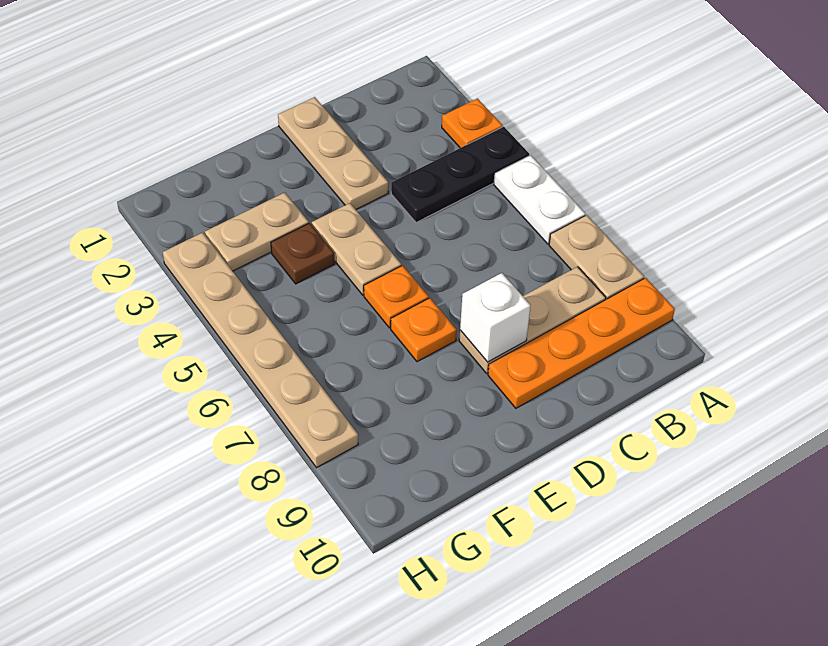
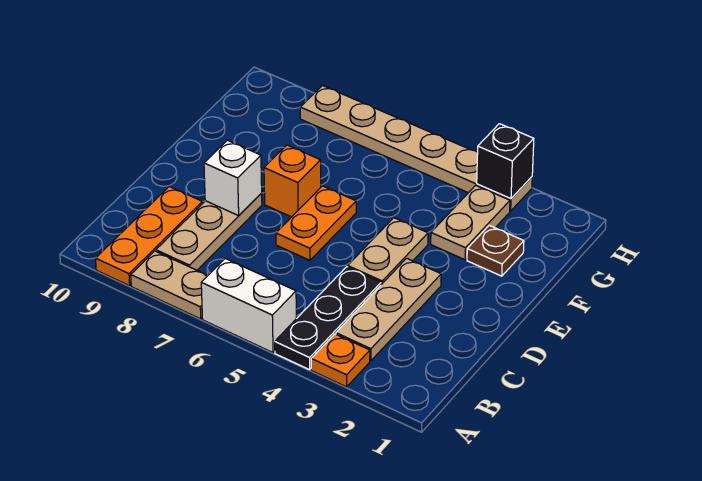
white 1x2 plate [494,155,585,244] -> white 1x2 brick [201,258,296,353]
orange 1x4 plate [488,278,675,408] -> orange 1x3 plate [96,187,202,286]
tan 1x3 plate [278,97,388,209] -> tan 1x3 plate turned to [336,258,441,361]
tan 1x2 plate [312,203,401,295] -> tan 1x2 plate turned to [348,218,428,285]
orange 1x1 plate [364,266,429,328] -> orange 1x2 plate [276,186,356,260]
orange 1x1 plate [391,298,457,362] -> orange 1x1 brick [264,145,321,217]
brown 1x1 plate [271,223,335,284] -> brown 1x1 plate moved to [467,225,524,276]
none -> black 1x1 brick [477,124,534,199]

